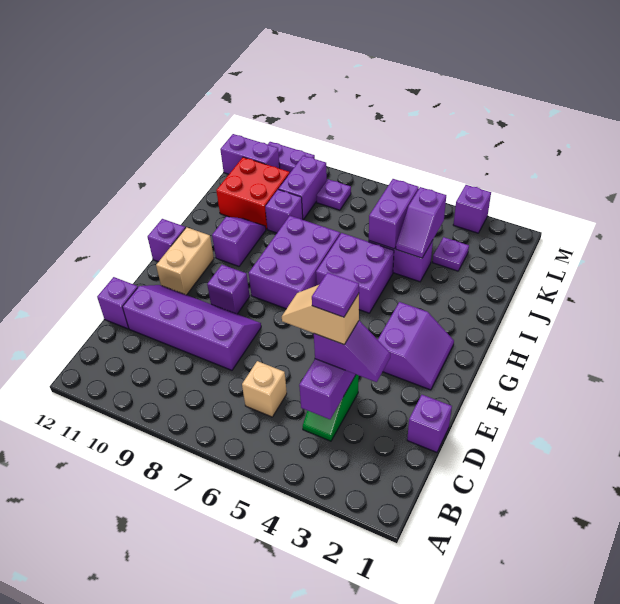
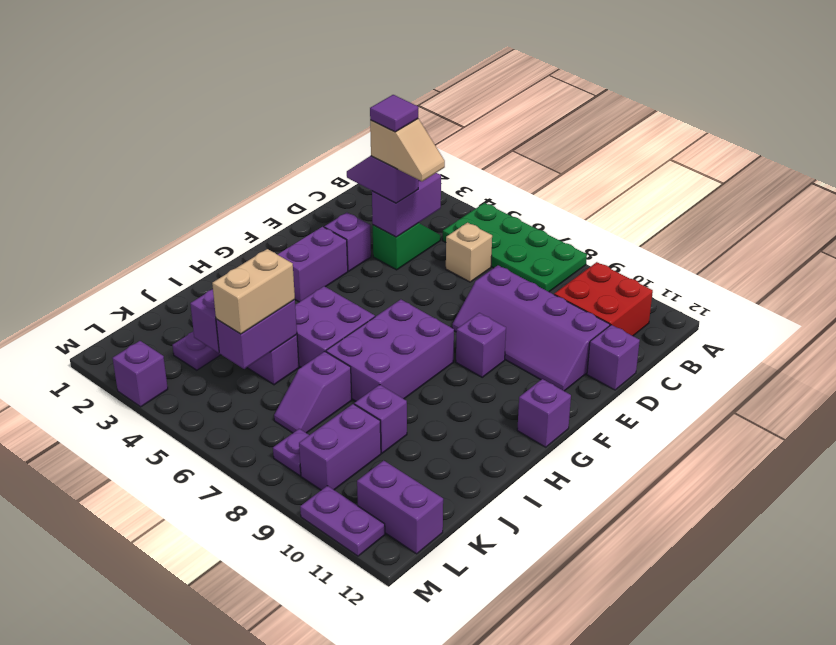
none -> green 2x4 plate [443,203,587,292]
purple 1x1 brick [407,395,452,452] -> purple 1x1 brick moved to [324,212,371,271]
tan 1x2 brick [156,227,214,295] -> tan 1x2 brick moved to [212,249,295,334]
purple 1x2 slope [212,217,266,266] -> purple 1x2 slope moved to [274,351,352,433]
red 2x2 brick [216,157,290,229] -> red 2x2 brick moved to [554,262,653,336]

